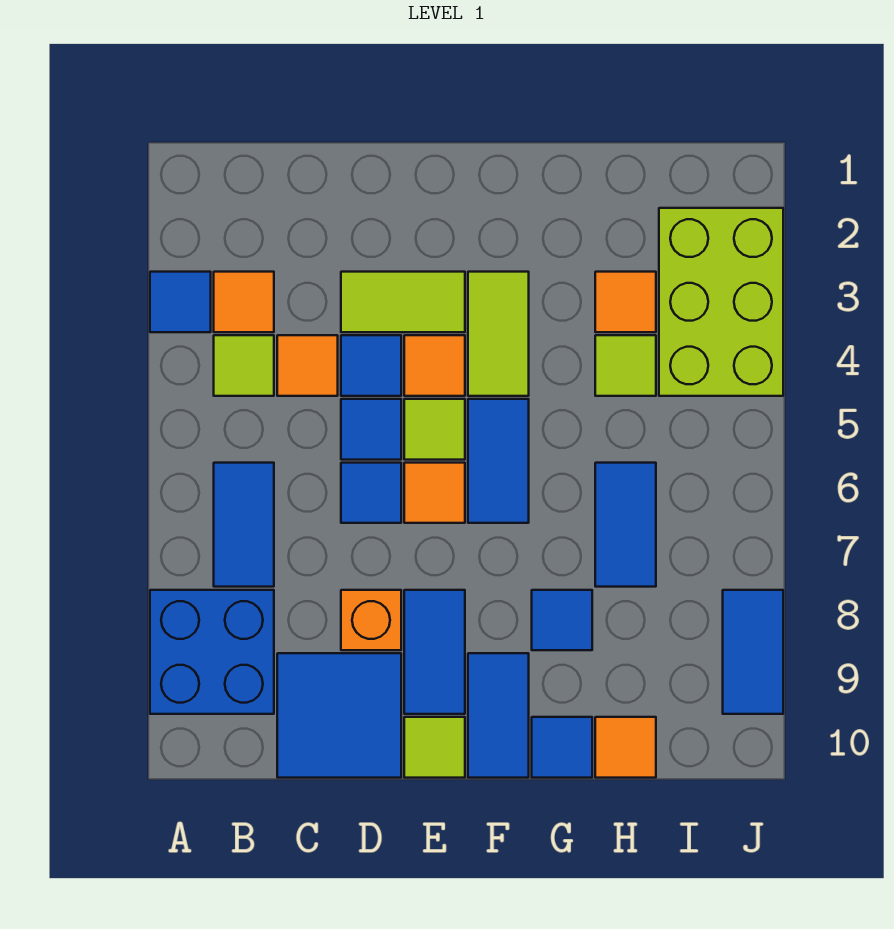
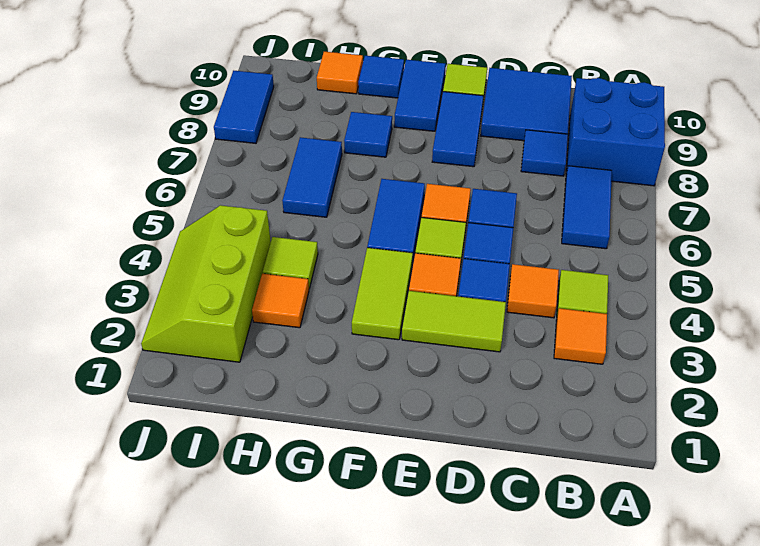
blue 1x1 tile [150,272,211,332] -> blue 1x1 tile moved to [521,130,568,176]
orange 1x1 brick [341,590,401,650] -> none
lime 2x3 brick [659,208,783,396] -> lime 2x3 slope [141,205,271,362]

